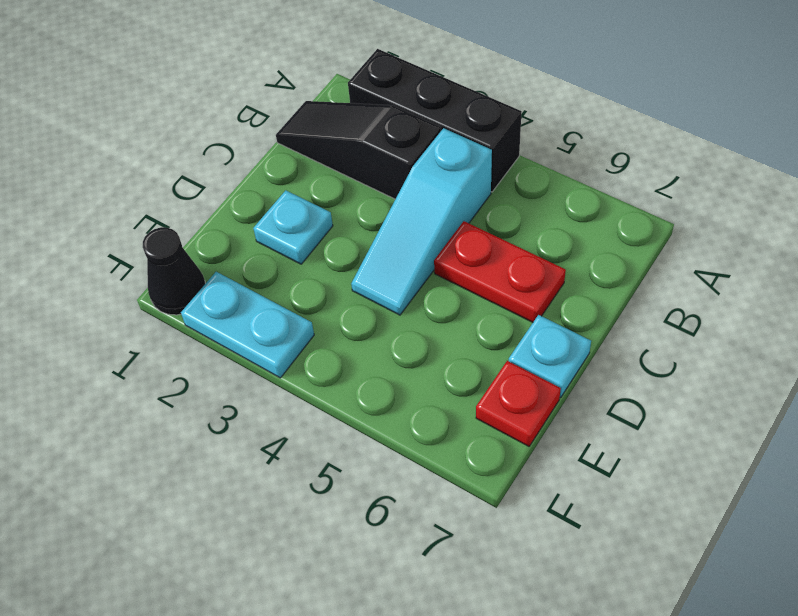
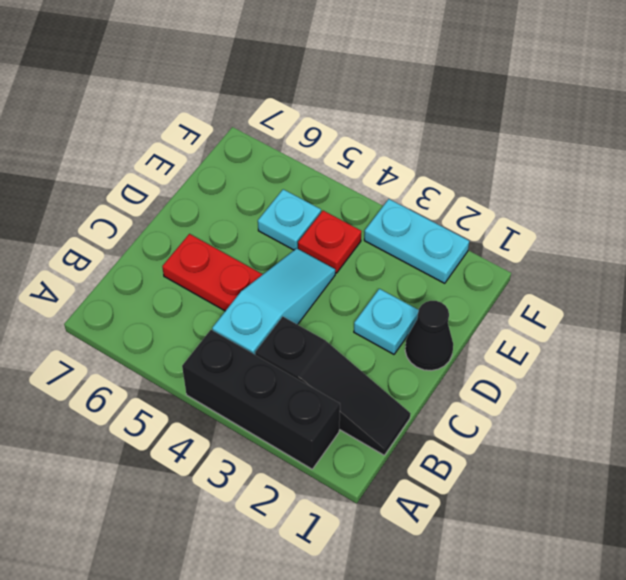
cyan 1x1 plate [509,315,591,398] -> cyan 1x1 plate moved to [258,189,321,250]
red 1x1 plate [476,361,561,446] -> red 1x1 plate moved to [298,211,361,273]
black 1x1 cone [143,227,205,315] -> black 1x1 cone moved to [405,301,453,371]

